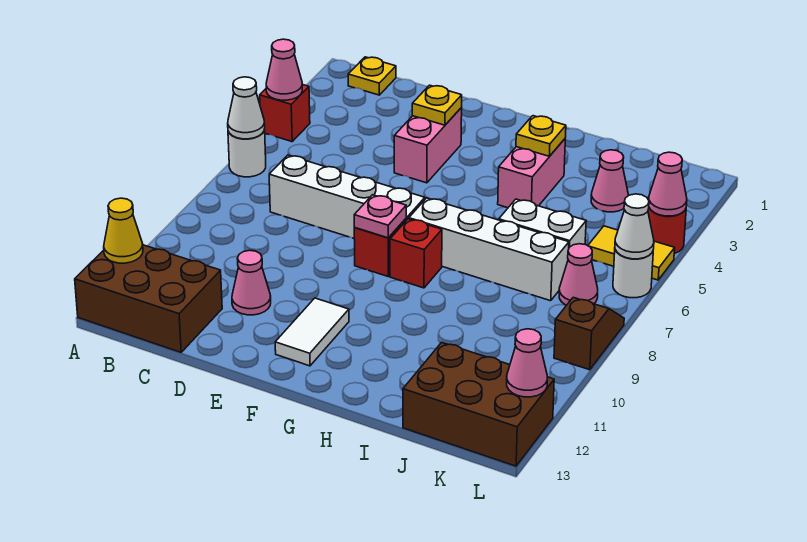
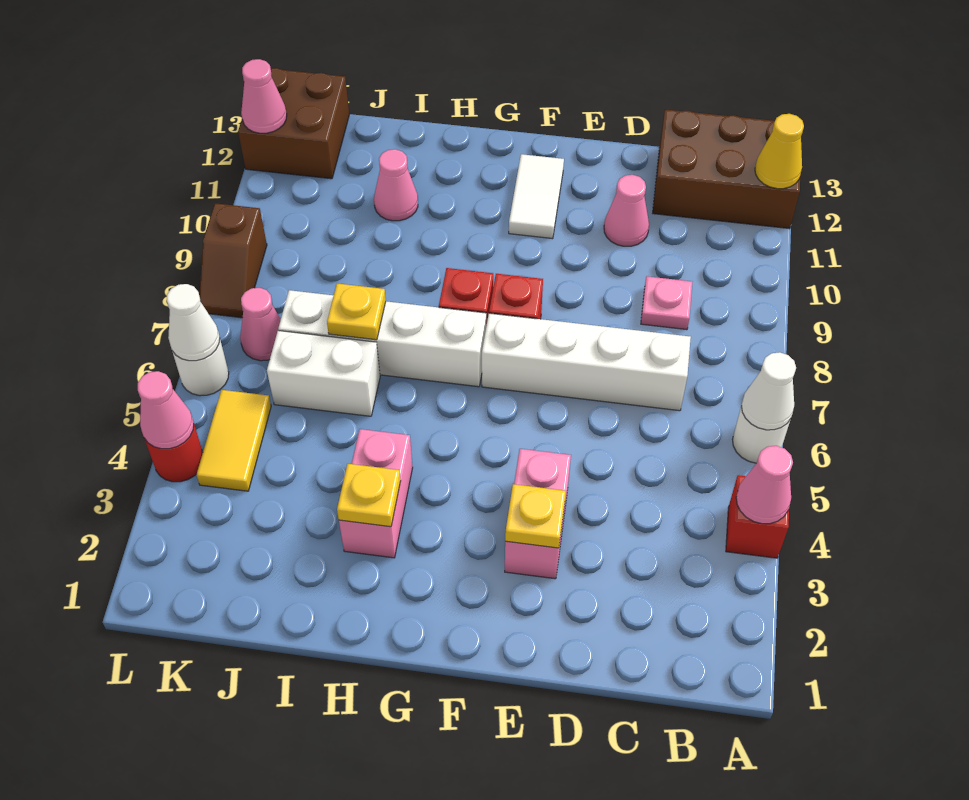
yellow 1x1 plate [348,57,396,95] -> yellow 1x1 plate moved to [327,283,386,340]
pink 1x1 plate [354,195,406,238] -> pink 1x1 plate moved to [641,276,692,330]
pink 1x1 cone [591,150,628,212] -> pink 1x1 cone moved to [374,149,418,221]
brown 2x3 brick [403,342,554,466] -> brown 2x2 brick [238,68,349,179]
yellow 1x2 tile [588,226,675,280] -> yellow 1x2 tile turned to [196,390,271,491]

